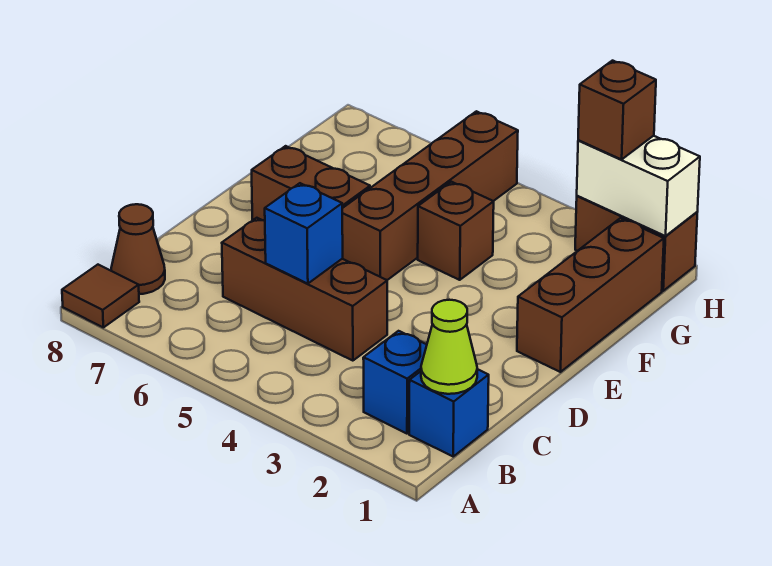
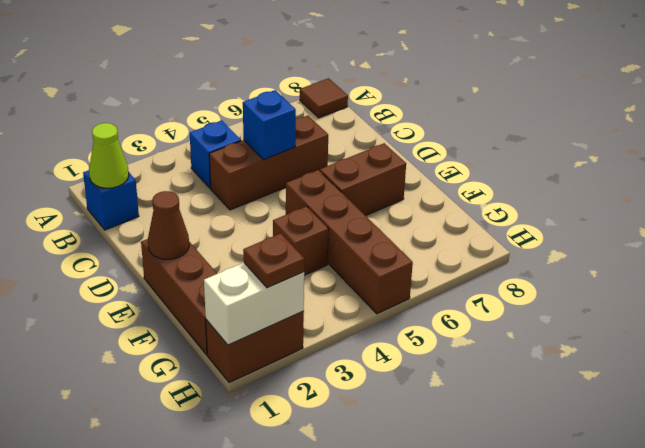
blue 1x1 brick [363,331,427,434] -> blue 1x1 brick moved to [190,120,241,188]
brown 1x1 cone [111,204,165,294] -> brown 1x1 cone moved to [148,191,189,259]
brown 1x1 brick [578,61,656,160] -> brown 1x1 plate [243,233,304,288]

